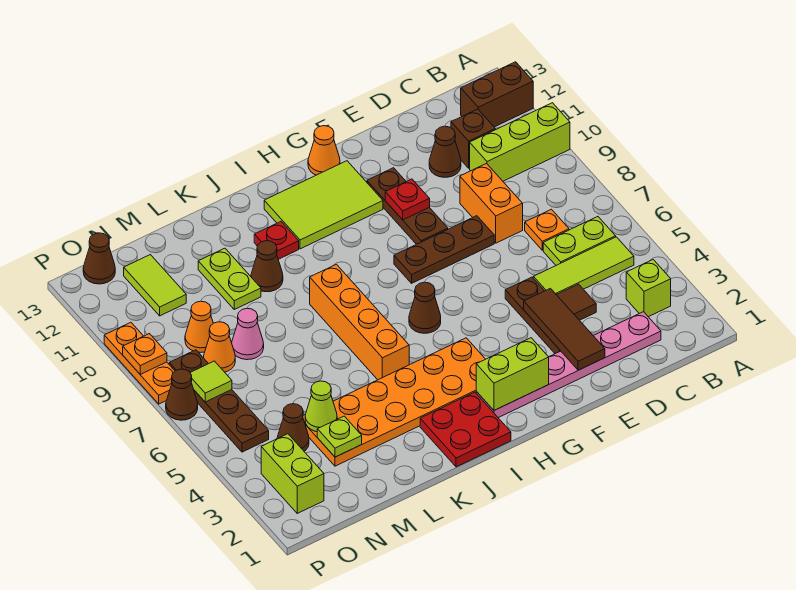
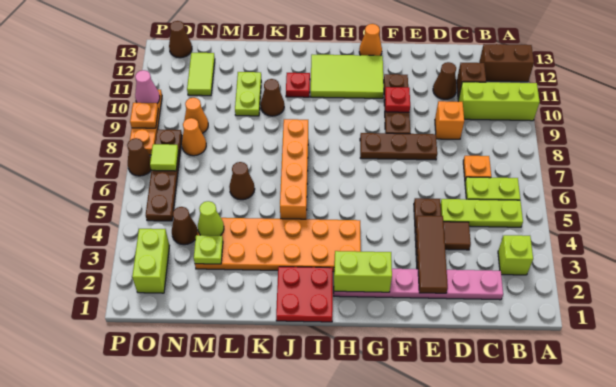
lime 1x3 tile [533,237,634,295] -> lime 1x3 plate [441,199,523,227]
orange 1x2 brick [460,164,523,243] -> orange 1x1 brick [435,101,464,139]
brown 1x1 cone [409,282,441,333] -> brown 1x1 cone moved to [229,162,255,200]
pink 1x1 cone [232,308,264,360] -> pink 1x1 cone moved to [135,70,160,103]

